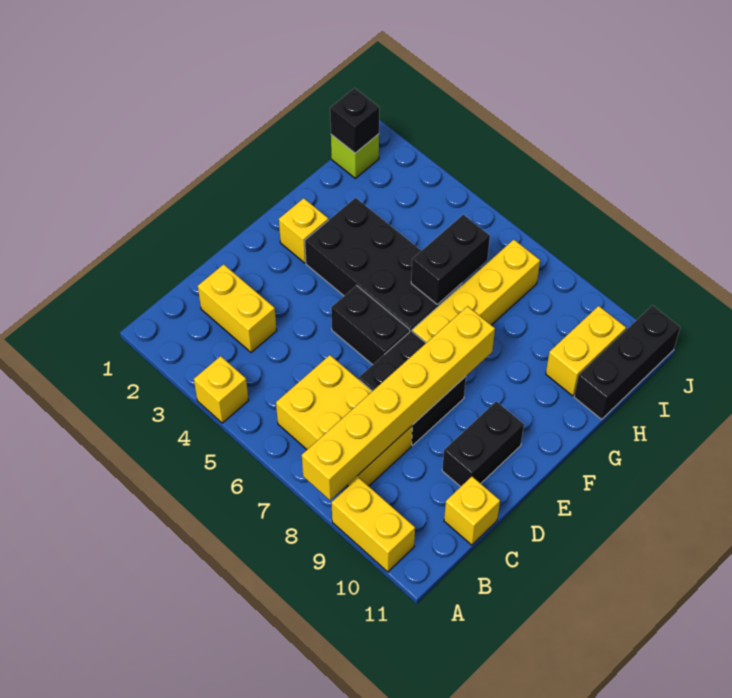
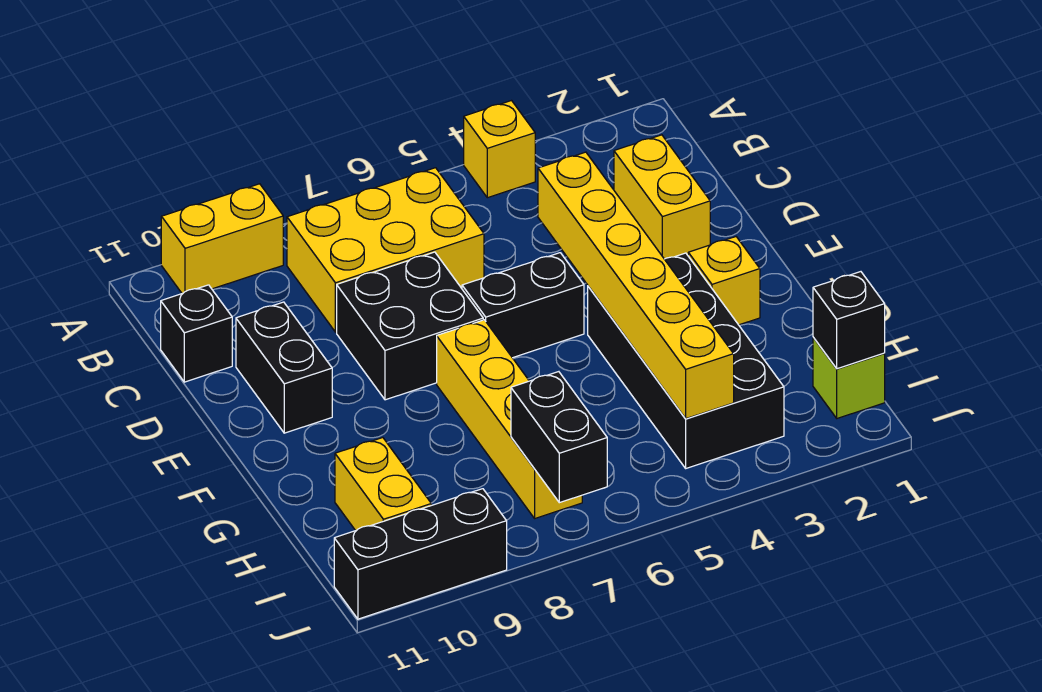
yellow 1x6 brick [302,306,495,500] -> yellow 1x6 brick moved to [538,152,734,419]
yellow 1x2 brick [198,264,277,352] -> yellow 1x2 brick turned to [614,135,710,259]
yellow 1x1 brick [444,477,500,545] -> black 1x1 brick [161,285,232,382]
black 2x4 brick [305,198,462,331] -> black 2x4 brick turned to [588,253,784,468]
black 1x2 brick [411,215,490,305] -> black 1x2 brick moved to [511,372,607,503]
black 1x3 brick [574,305,680,419] -> black 1x3 brick turned to [334,489,507,619]

